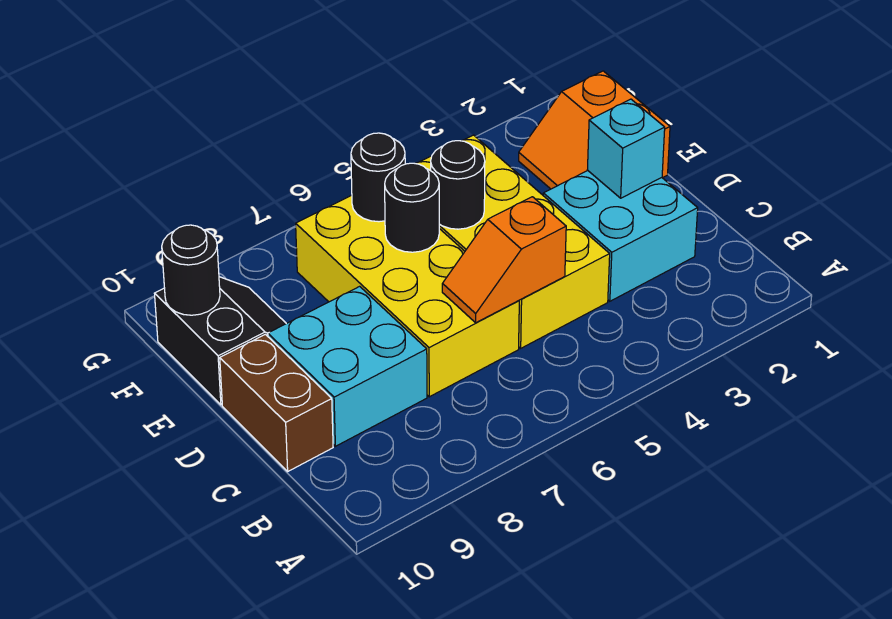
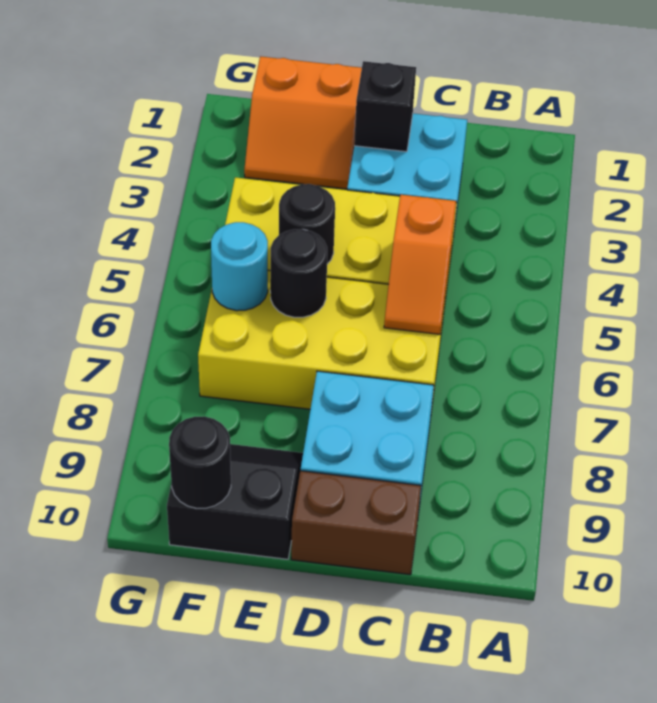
cyan 1x1 brick [587,99,665,198] -> black 1x1 brick [354,61,416,152]
black 1x1 round brick [351,133,405,222] -> cyan 1x1 round brick [211,222,268,311]

